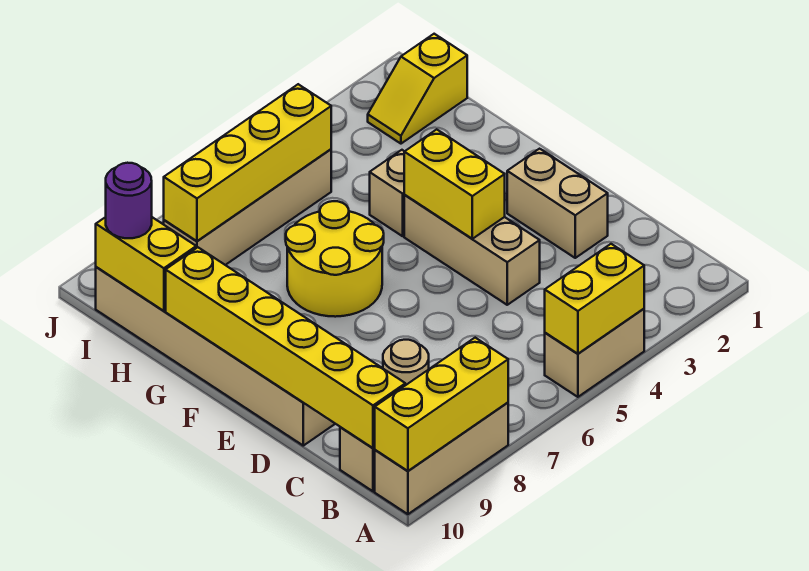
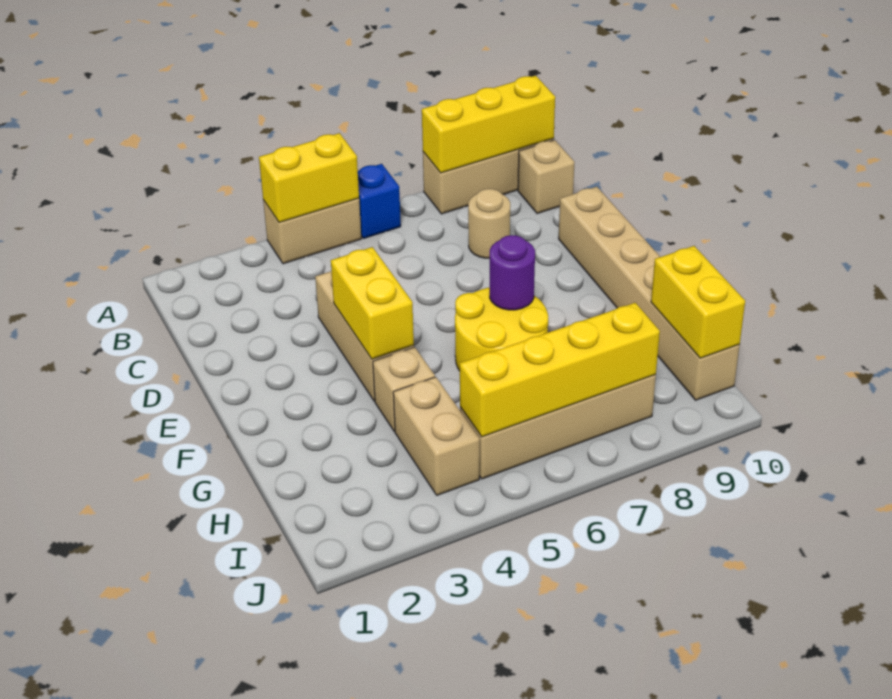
none -> blue 1x1 brick [358,164,401,238]
yellow 1x6 brick [166,247,405,448] -> none
tan 1x2 brick [507,149,608,258] -> tan 1x2 brick moved to [393,377,480,495]
yellow 1x2 slope [368,34,467,144] -> none
purple 1x1 round brick [106,163,152,238] -> purple 1x1 round brick moved to [490,235,535,310]

